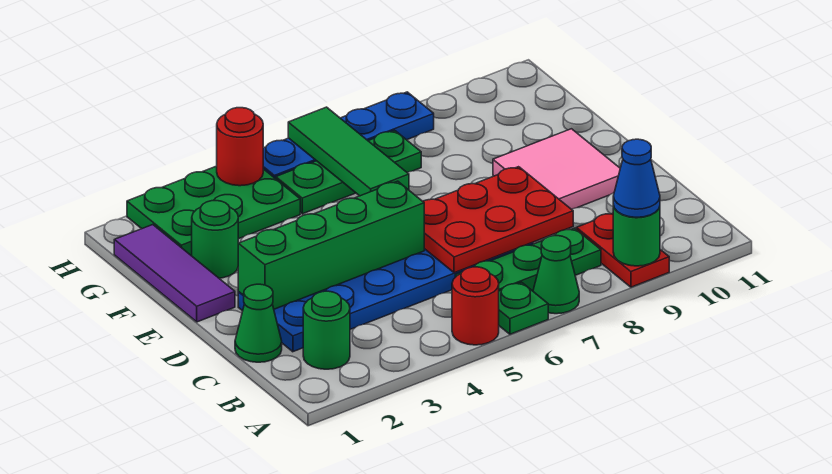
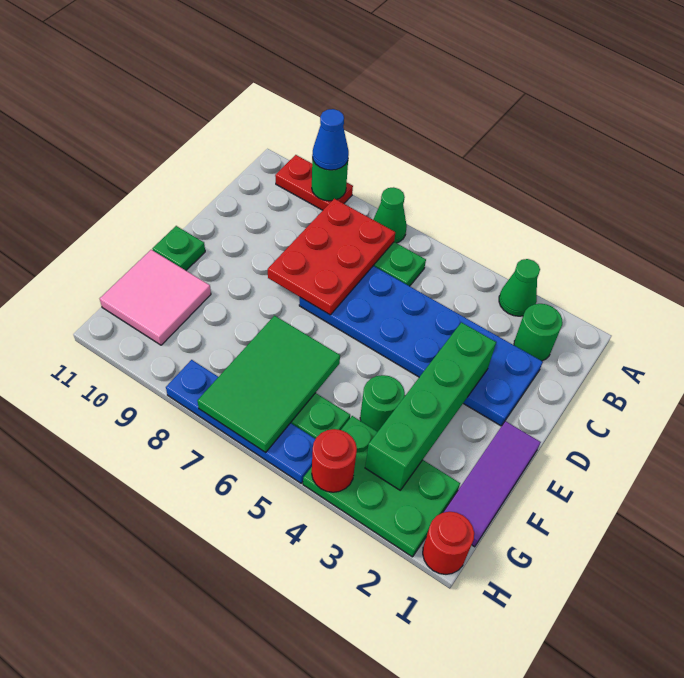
red 1x1 round brick [452,267,499,345] -> red 1x1 round brick moved to [423,512,474,574]
green 1x1 plate [499,282,548,334] -> green 1x1 plate moved to [153,226,205,270]
red 1x2 plate [576,213,669,287] -> red 1x2 plate turned to [275,155,353,210]
green 1x1 cone [235,284,282,362] -> green 1x1 cone moved to [499,259,540,316]
red 2x3 plate [423,167,573,273] -> red 2x3 plate turned to [268,199,395,315]
green 1x4 brick [238,181,424,309] -> green 1x4 brick turned to [365,322,496,490]
pink 2x2 tile [493,129,620,209] -> pink 2x2 tile moved to [100,250,211,345]
green 1x1 round brick [192,201,238,278] -> green 1x1 round brick moved to [360,375,405,431]
green 1x3 tile [288,107,409,196] -> green 2x3 tile [197,316,340,452]

